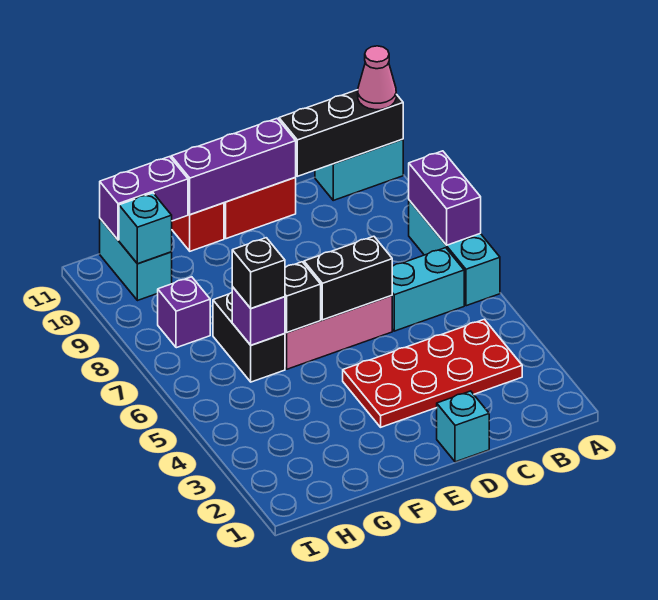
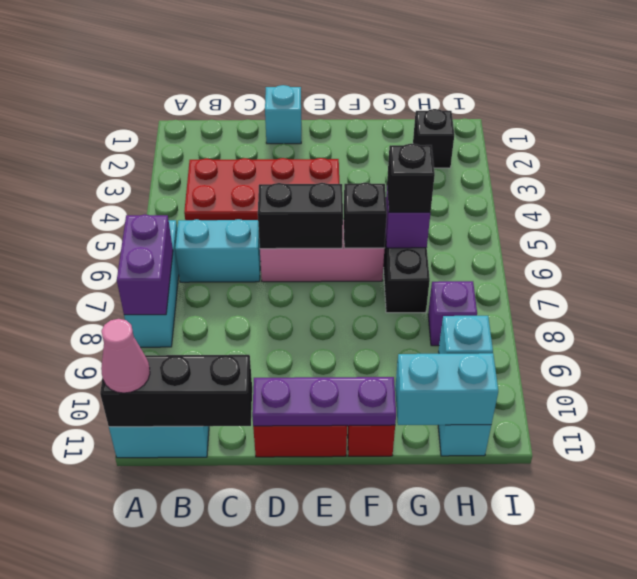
purple 1x3 brick [171,119,296,215] -> purple 1x3 plate [252,377,396,426]
purple 1x2 brick [100,157,188,240] -> cyan 1x2 brick [395,353,498,425]
none -> black 1x1 brick [413,109,454,168]

